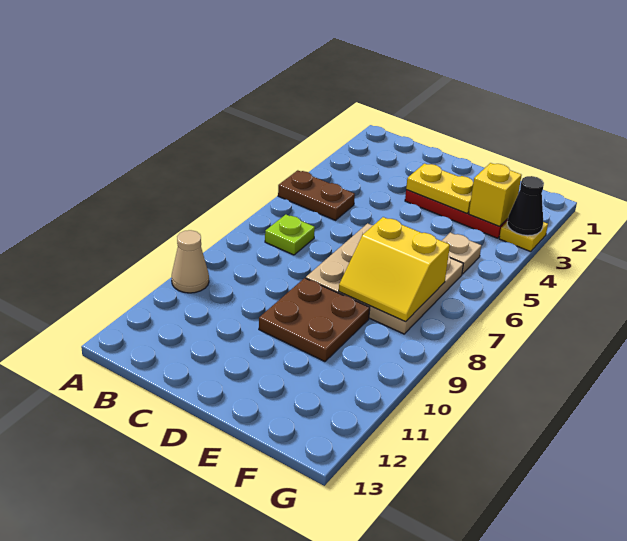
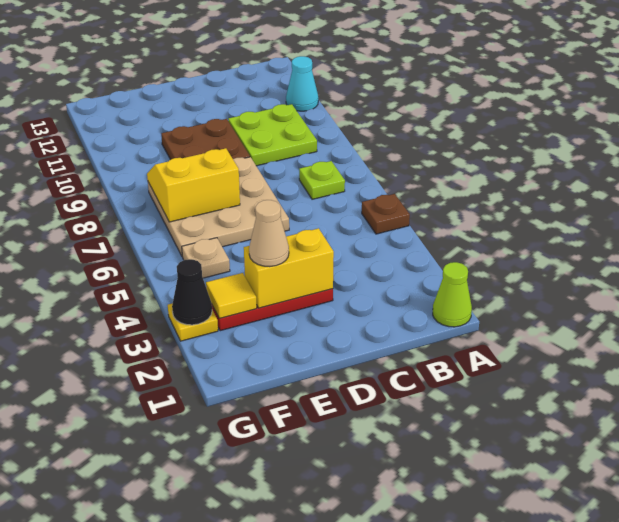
none -> lime 1x1 cone [433,262,472,327]
brown 1x2 plate [278,170,355,220] -> brown 1x1 plate [362,194,410,234]
tan 1x1 cone [172,230,209,293] -> tan 1x1 cone moved to [249,200,289,267]
none -> cyan 1x1 cone [286,56,318,111]
none -> lime 2x2 plate [228,104,317,166]
yellow 1x2 plate [406,164,473,214] -> yellow 1x2 brick [244,228,334,308]
yellow 1x1 brick [469,163,522,226] -> yellow 1x1 tile [206,273,257,319]

